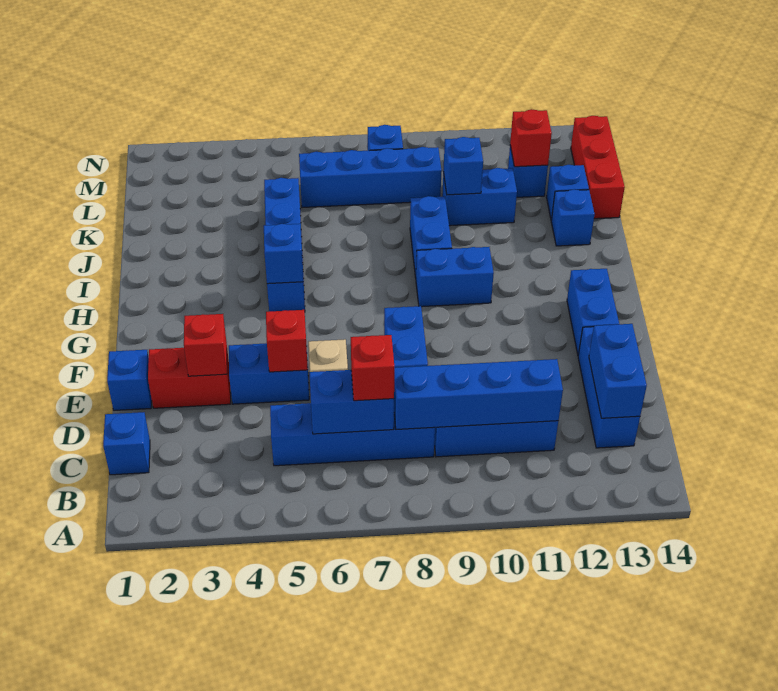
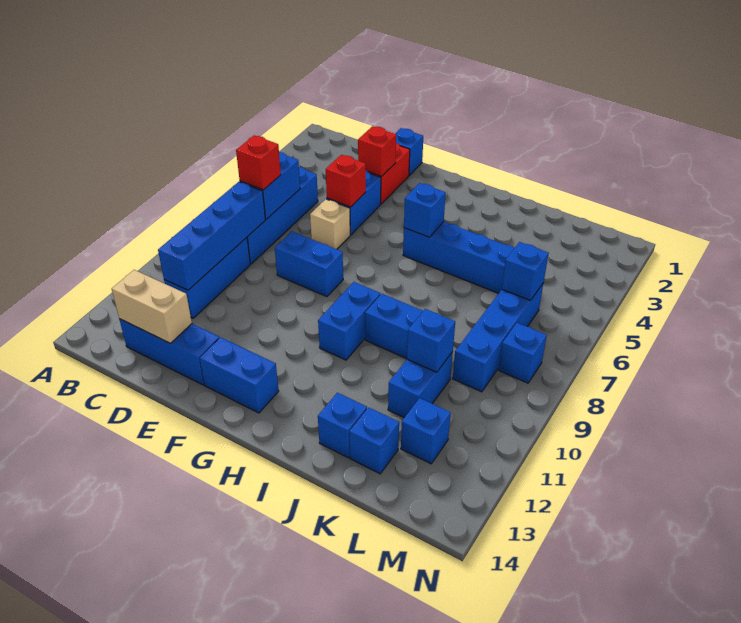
blue 1x1 brick [103,412,150,475] -> blue 1x1 brick moved to [502,242,549,301]
blue 1x2 brick [589,324,647,418] -> tan 1x2 brick [112,270,192,343]
red 1x3 brick [571,116,625,219] -> none
red 1x1 brick [510,109,552,167] -> none

